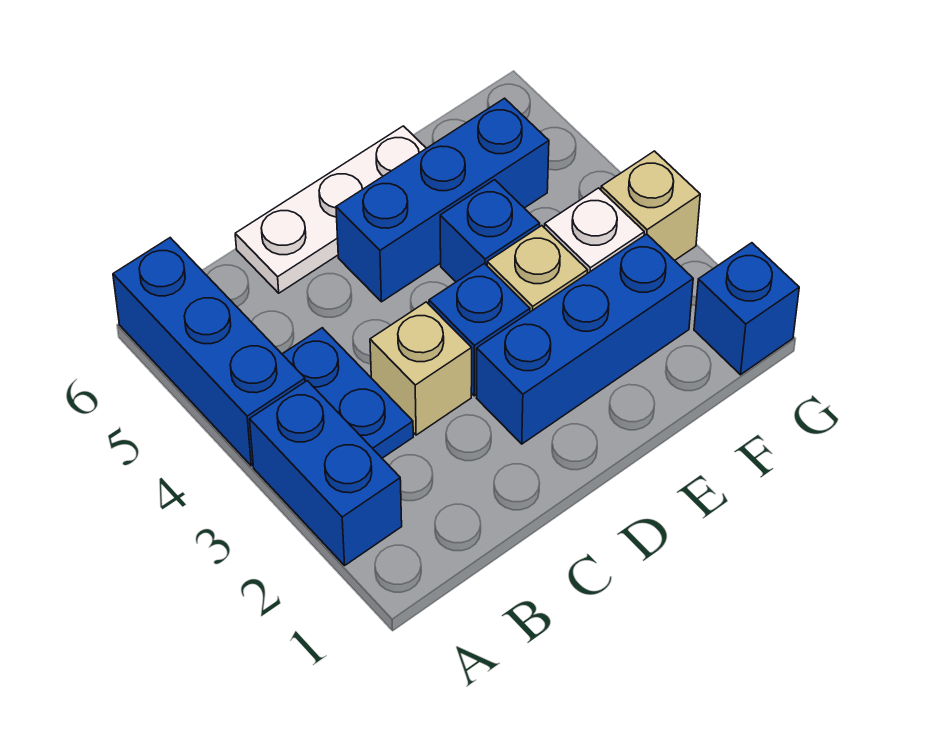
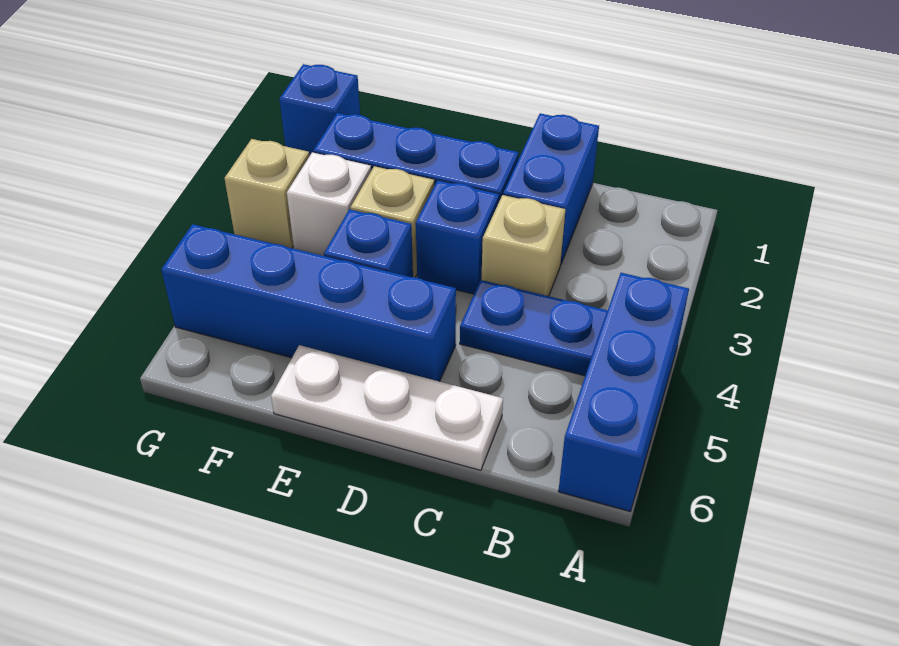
blue 1x2 brick [250,381,402,565] -> blue 1x2 brick moved to [503,113,599,265]
blue 1x2 plate [282,328,413,458] -> blue 1x2 plate turned to [460,280,608,376]
blue 1x3 brick [336,98,549,302] -> blue 1x4 brick [161,224,456,382]

